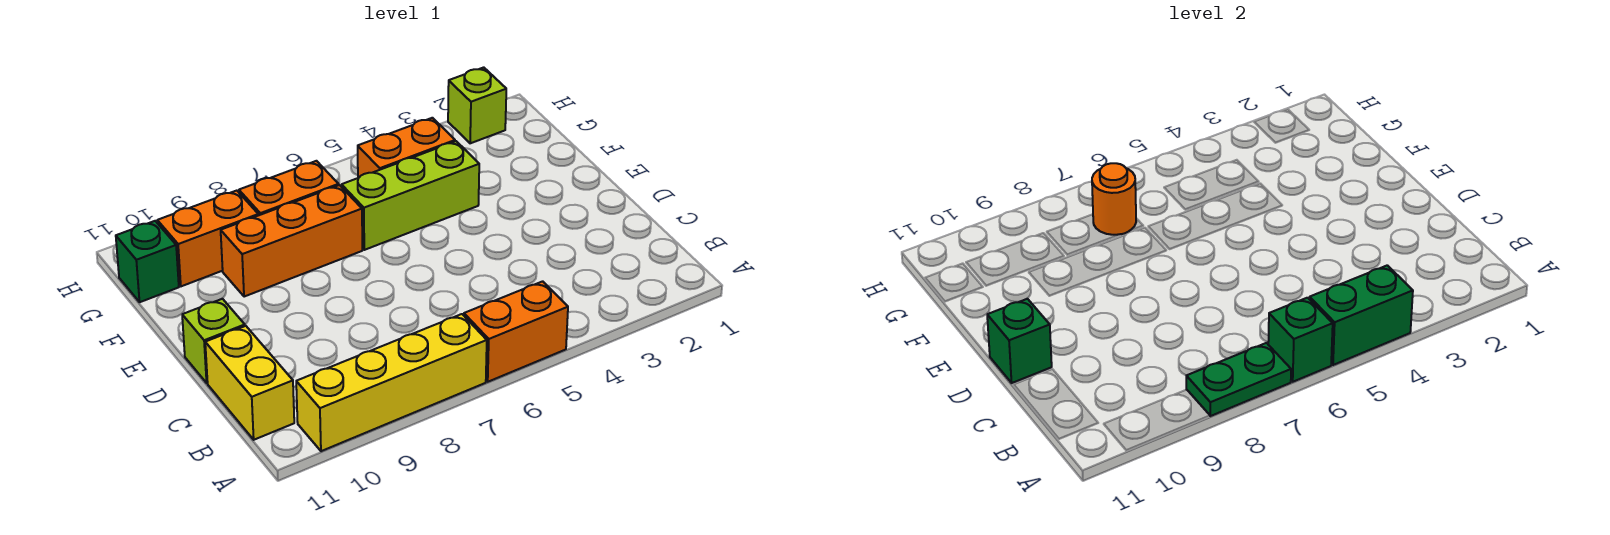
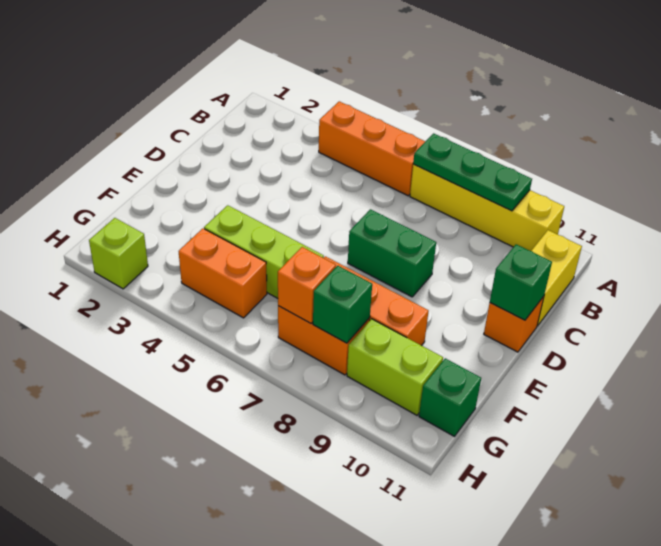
green 1x2 brick [1310,265,1413,365] -> green 1x2 brick moved to [348,209,436,297]
orange 1x2 brick [464,281,568,382] -> orange 1x3 brick [319,101,425,196]
green 1x1 brick [1268,298,1333,382] -> green 1x1 brick moved to [313,266,372,343]
green 1x2 plate [1186,343,1291,416] -> green 1x3 plate [413,133,532,211]
lime 1x1 brick [182,299,245,383] -> orange 1x1 brick [484,296,544,352]
orange 1x1 round brick [1092,163,1136,235] -> orange 1x1 brick [278,247,336,323]
orange 1x2 brick [157,191,258,286] -> lime 1x2 brick [347,319,443,415]

